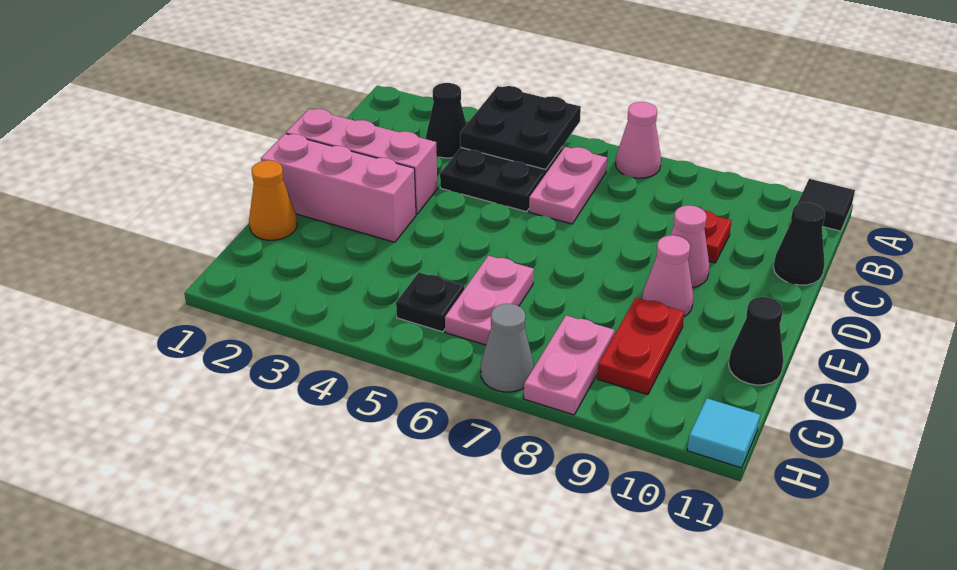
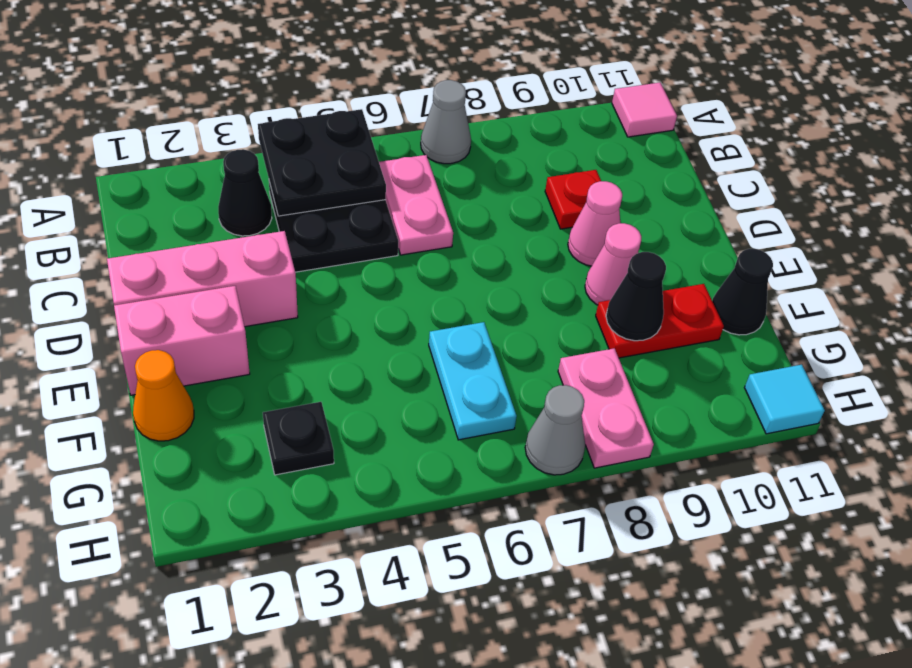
pink 1x1 cone [616,102,661,178] -> grey 1x1 cone [421,80,471,164]
black 1x1 tile [798,179,855,231] -> pink 1x1 tile [612,83,677,137]
black 1x1 cone [773,203,825,285] -> black 1x1 cone moved to [606,252,666,341]
pink 1x3 brick [261,134,416,242] -> pink 1x2 brick [114,286,250,395]
pink 1x2 plate [445,256,534,345] -> cyan 1x2 plate [429,322,517,440]
red 1x2 plate [597,298,684,395] -> red 1x2 plate turned to [596,284,724,358]
black 1x1 plate [396,272,464,332] -> black 1x1 plate moved to [263,402,334,475]

